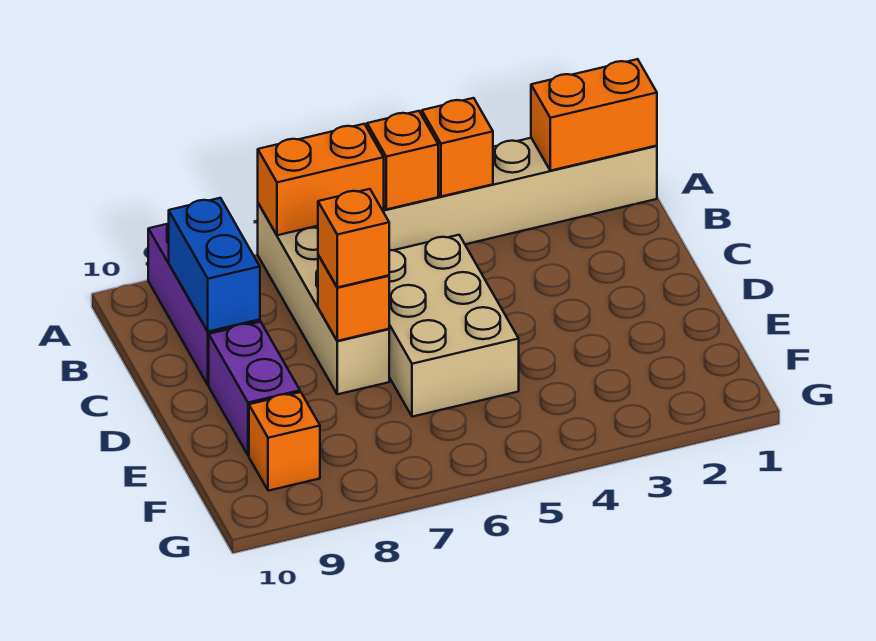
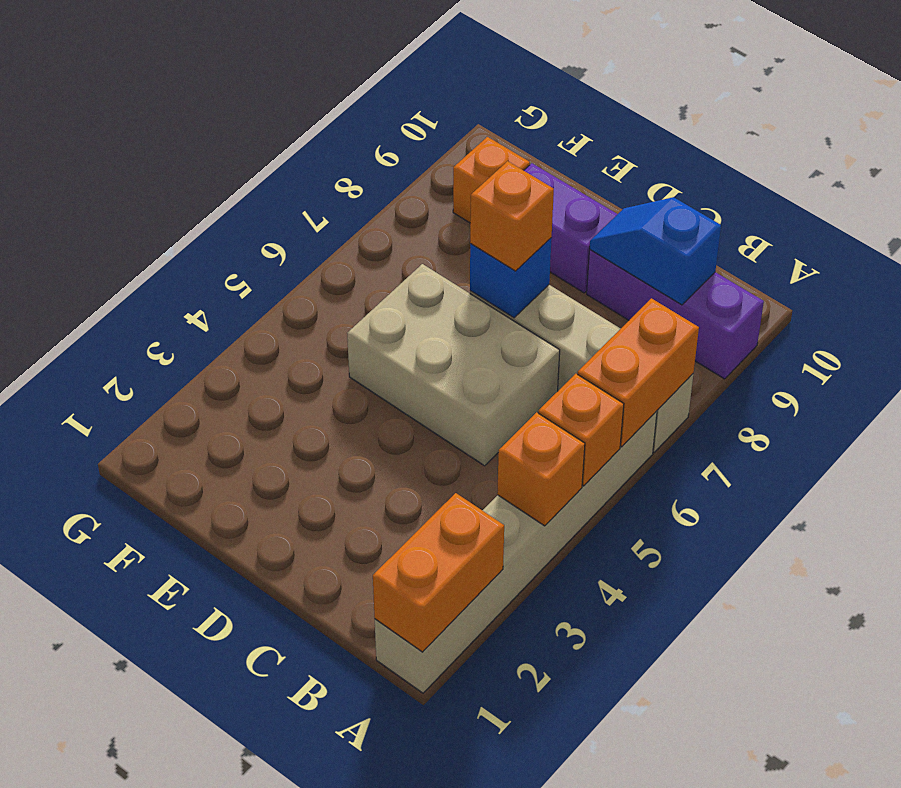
blue 1x2 brick [169,198,260,332] -> blue 1x2 slope [590,197,721,305]
orange 1x1 brick [318,255,389,341] -> blue 1x1 brick [470,238,552,318]

